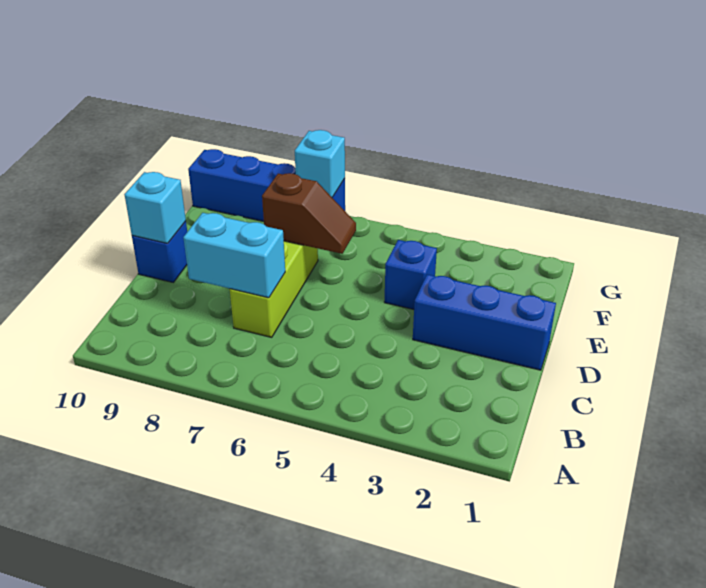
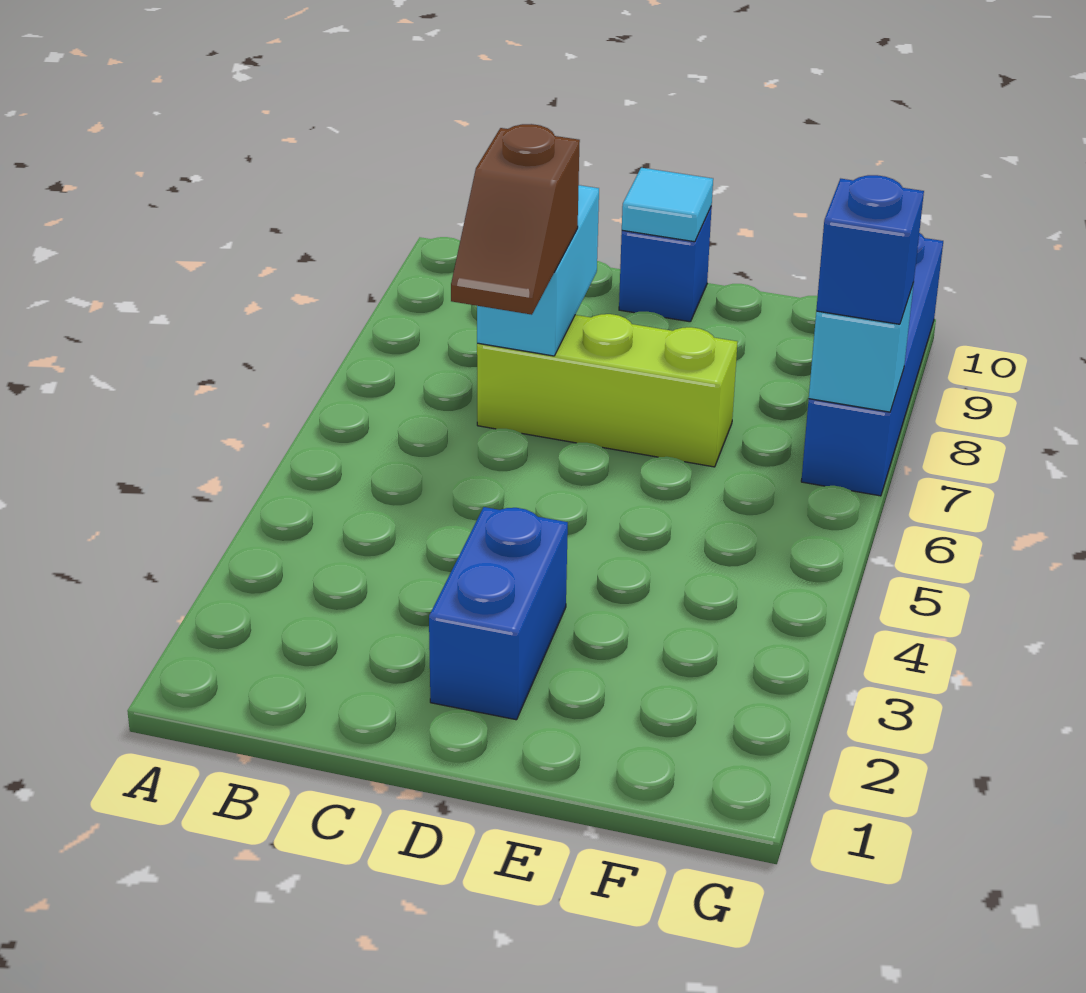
blue 1x3 brick [413,274,556,370] -> blue 1x2 brick [429,507,568,720]
cyan 1x1 brick [124,172,186,243] -> cyan 1x1 tile [622,168,713,242]
blue 1x1 brick [384,240,437,309] -> blue 1x1 brick moved to [816,175,924,324]
brown 1x2 slope [262,173,356,254] -> brown 1x2 slope moved to [451,124,580,315]

